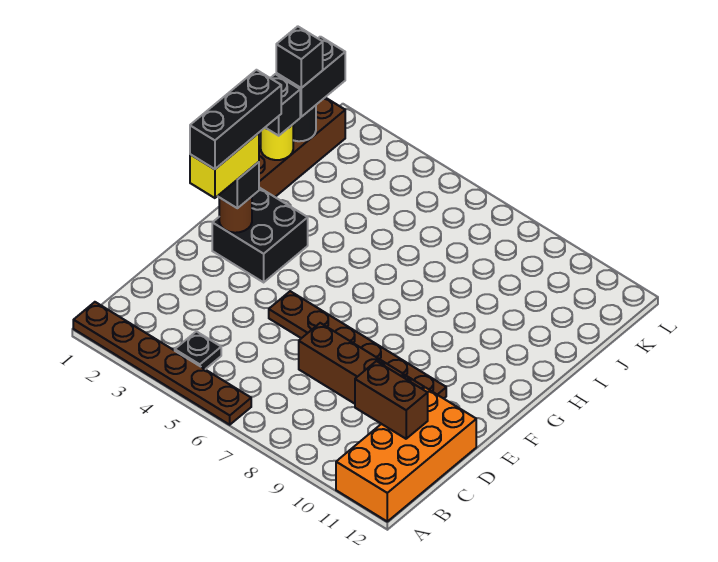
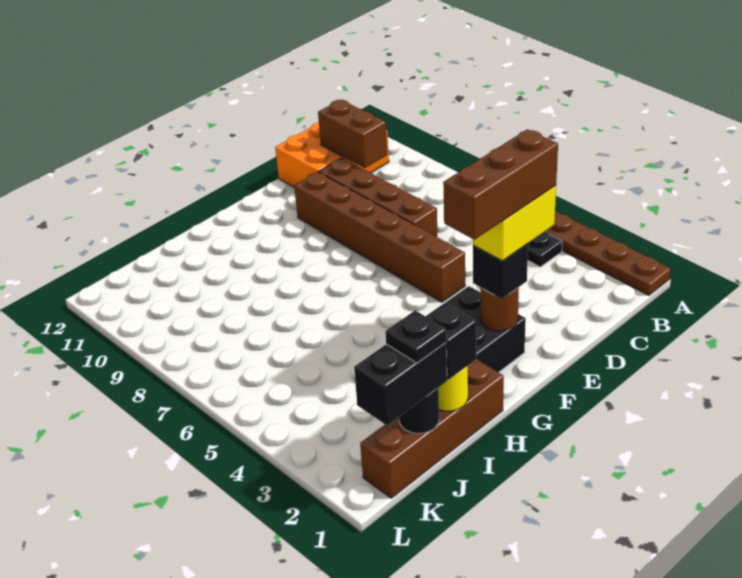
orange 2x4 brick [336,387,476,521] -> orange 2x3 brick [275,122,389,187]
black 1x3 brick [190,70,281,169] -> brown 1x3 brick [443,129,558,240]
brown 1x6 plate [269,291,446,399] -> brown 1x6 brick [294,172,465,302]
black 1x1 brick [276,26,323,88] -> black 1x1 plate [385,310,446,363]

